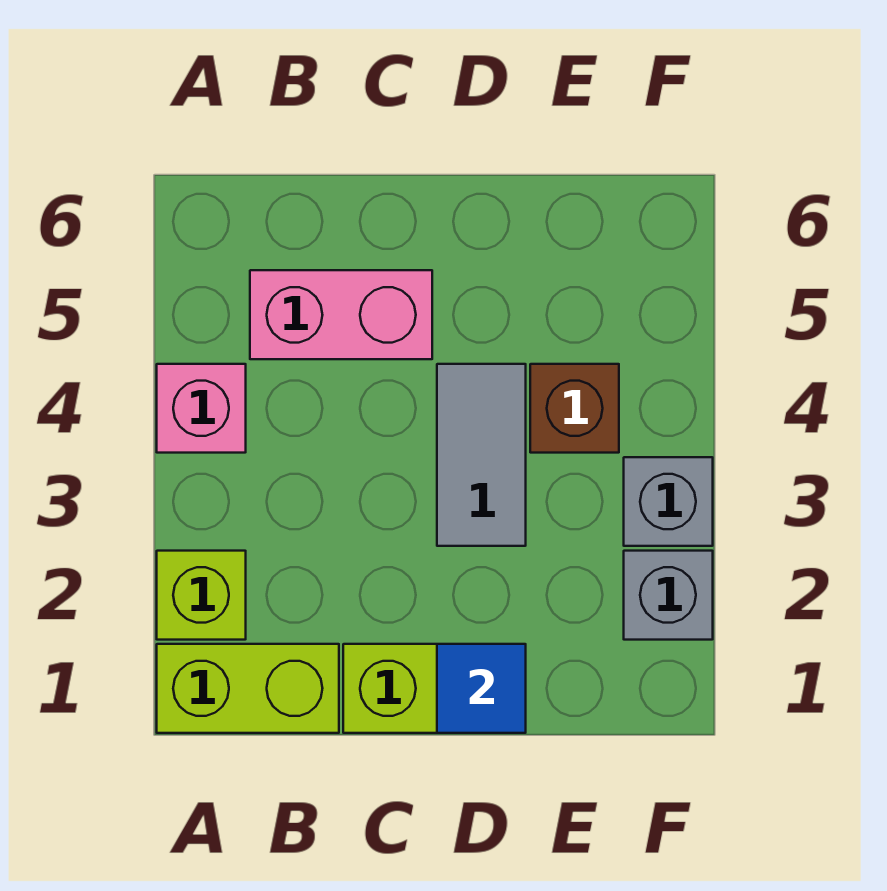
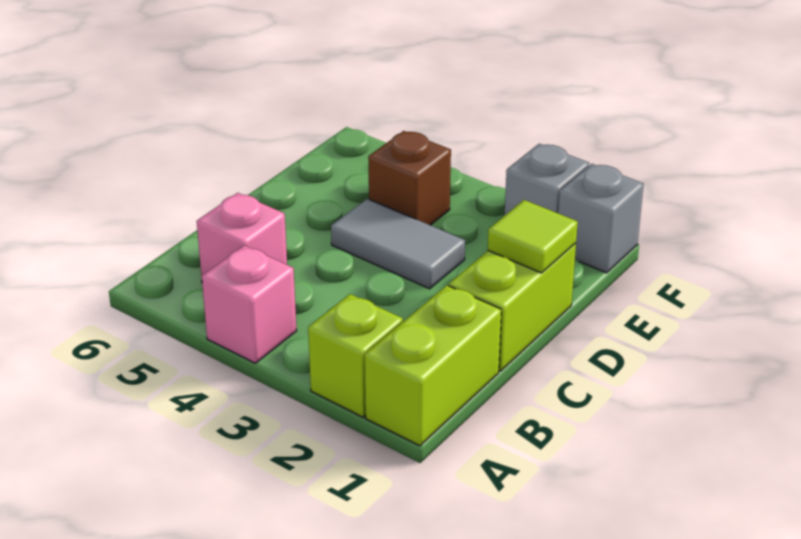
pink 1x2 brick [250,270,432,359] -> pink 1x1 brick [197,193,287,277]
blue 1x1 tile [437,644,526,733] -> lime 1x1 tile [488,200,578,273]
grey 1x1 brick [624,457,713,546] -> grey 1x1 brick moved to [558,164,644,273]

